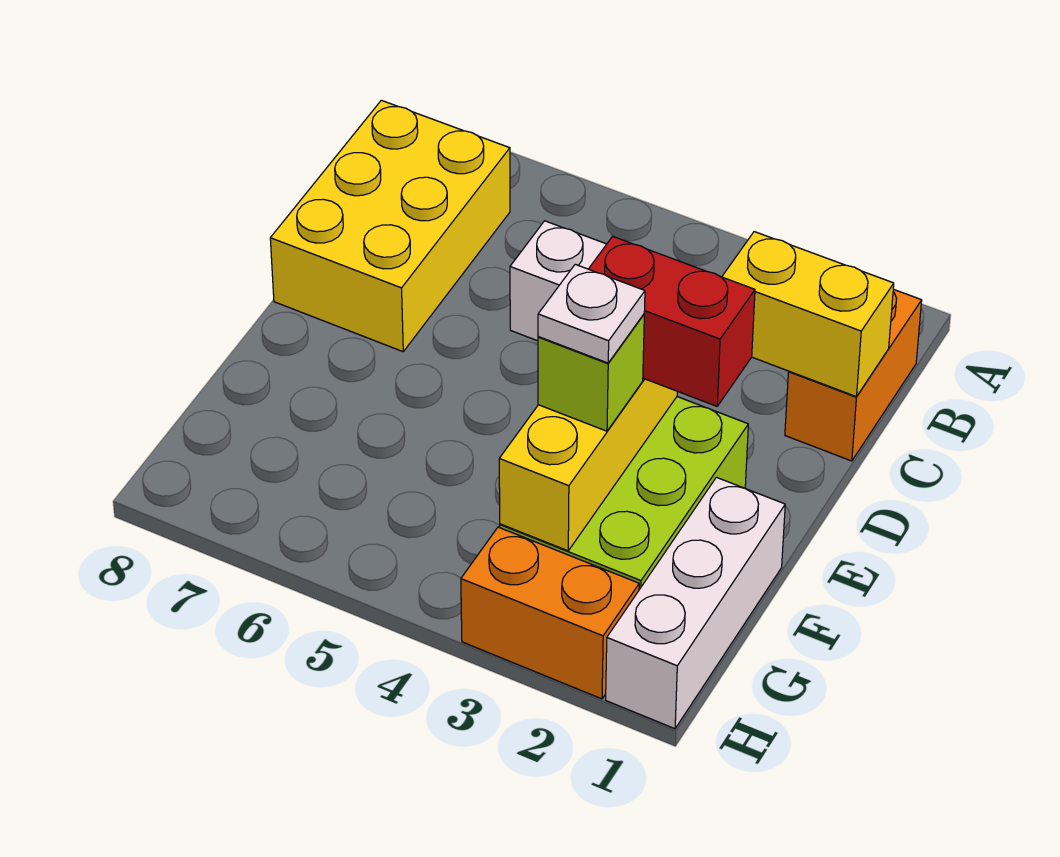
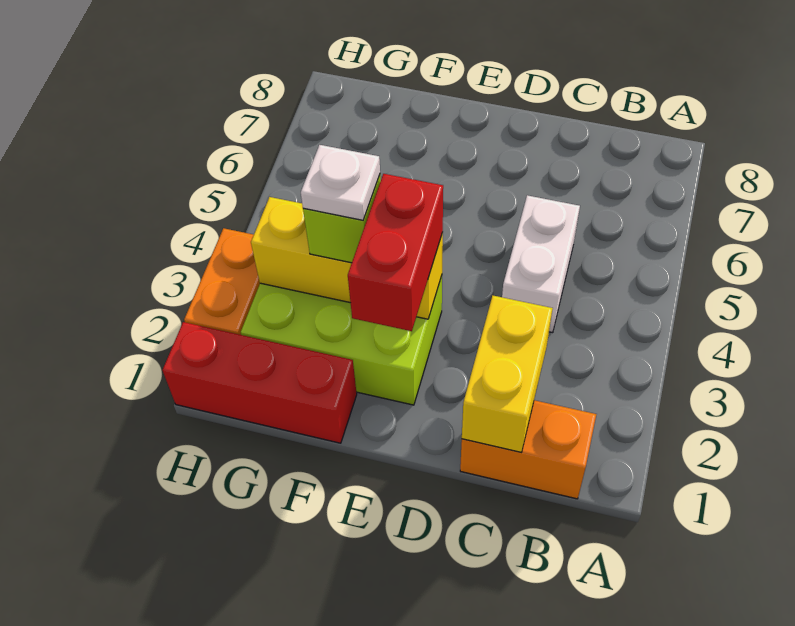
yellow 2x3 brick [270,100,510,352] -> none
white 1x3 brick [606,477,785,729] -> red 1x3 brick [162,322,357,443]

